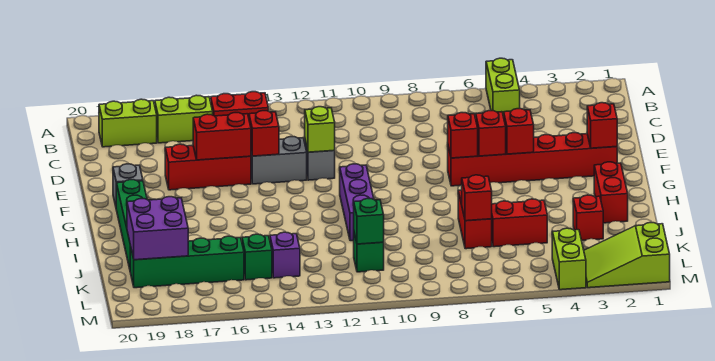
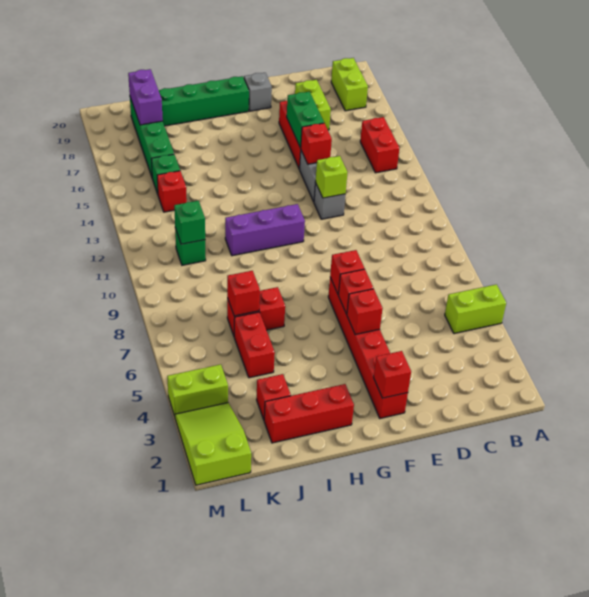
lime 1x2 brick [155,95,213,143] -> lime 1x2 brick moved to [295,80,331,130]
red 1x2 brick [193,113,251,160] -> green 1x2 brick [287,92,324,148]
red 1x2 brick [594,162,628,223] -> red 1x3 brick [264,384,354,443]
purple 2x2 brick [127,197,188,260] -> purple 1x2 brick [128,69,163,125]
purple 1x1 brick [270,232,300,278] -> red 1x1 brick [157,171,187,212]

